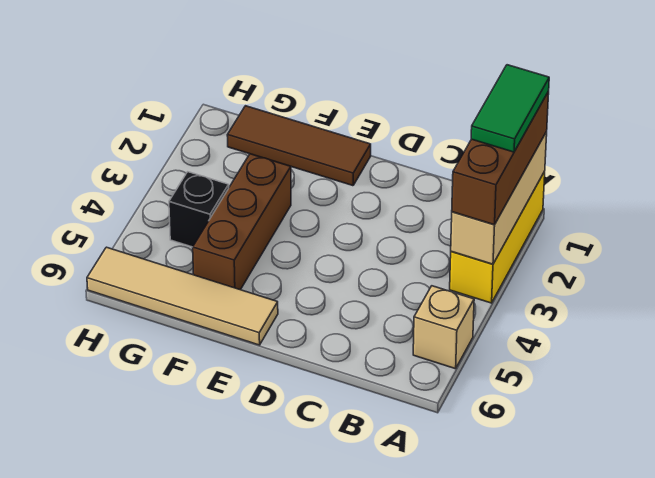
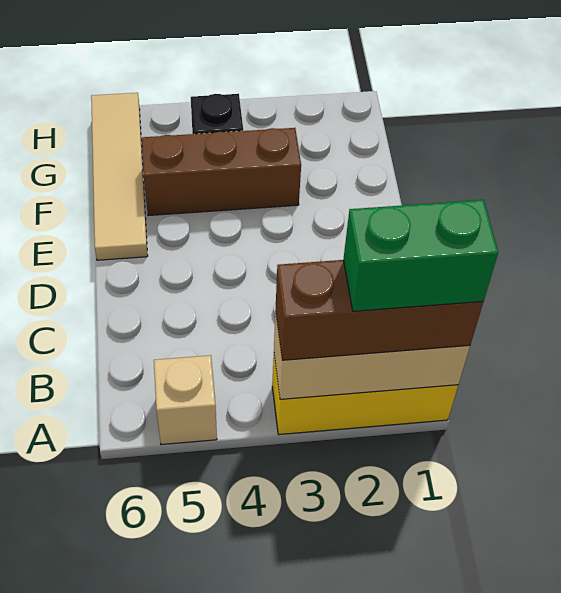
green 1x2 tile [471,65,549,152] -> green 1x2 brick [343,200,498,311]
brown 1x3 tile [227,106,371,186] -> none

